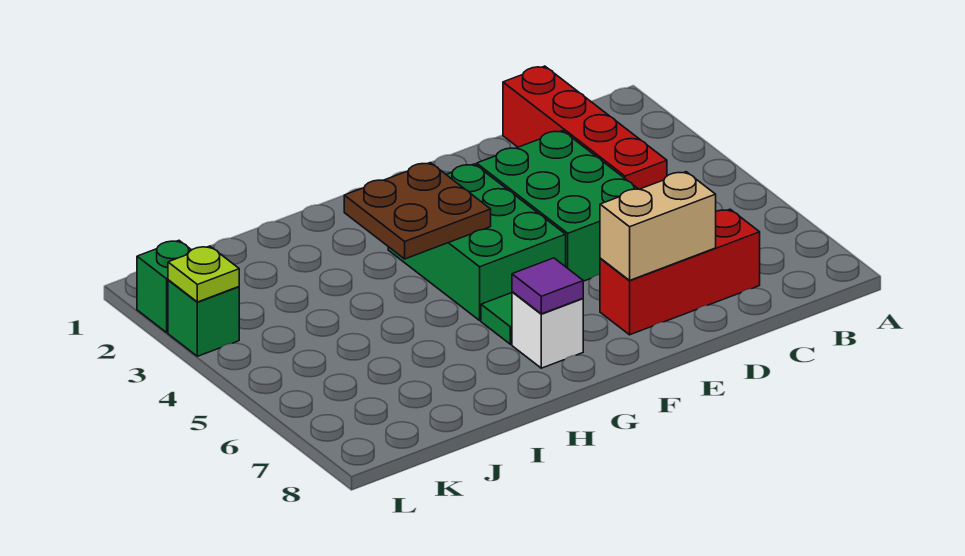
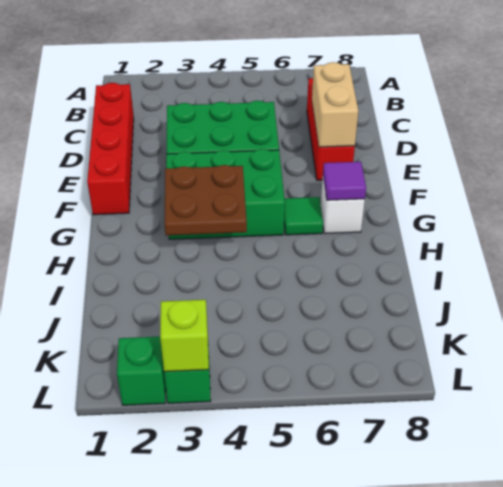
red 1x4 brick [503,66,667,189] -> red 1x4 brick turned to [87,83,134,215]
lime 1x1 plate [168,246,239,302] -> lime 1x1 brick [160,300,209,372]

